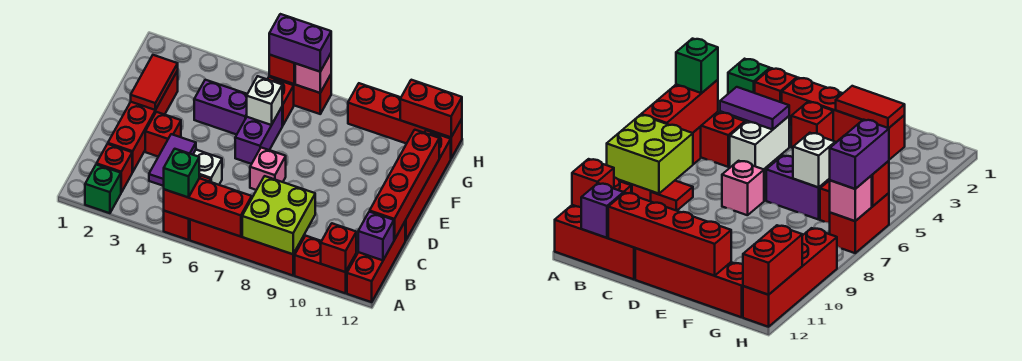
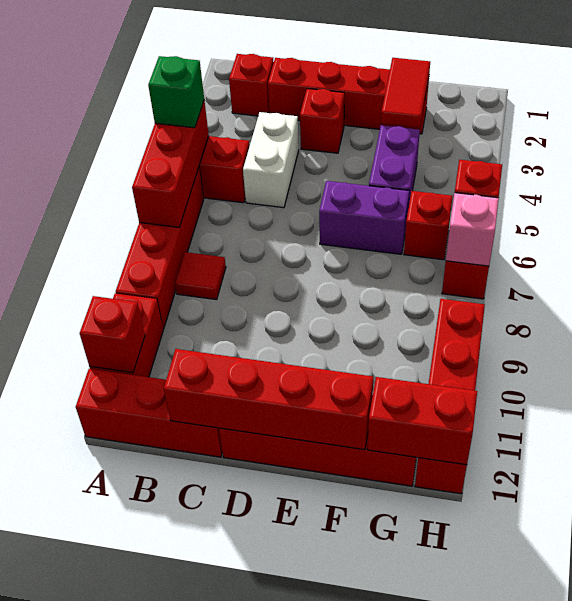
green 1x1 brick [85,164,121,213] -> none
lime 2x2 brick [242,176,315,254] -> none
purple 1x2 tile [149,134,196,186] -> none
purple 1x1 brick [358,212,394,260] -> none
pink 1x1 brick [250,148,286,190] -> none
red 1x2 tile [131,55,178,110] -> red 1x2 tile turned to [381,58,430,128]
white 1x1 brick [247,76,282,125] -> none
purple 1x2 brick [269,14,331,72] -> none
red 1x2 brick [400,80,462,137] -> red 1x2 brick turned to [367,377,477,465]

